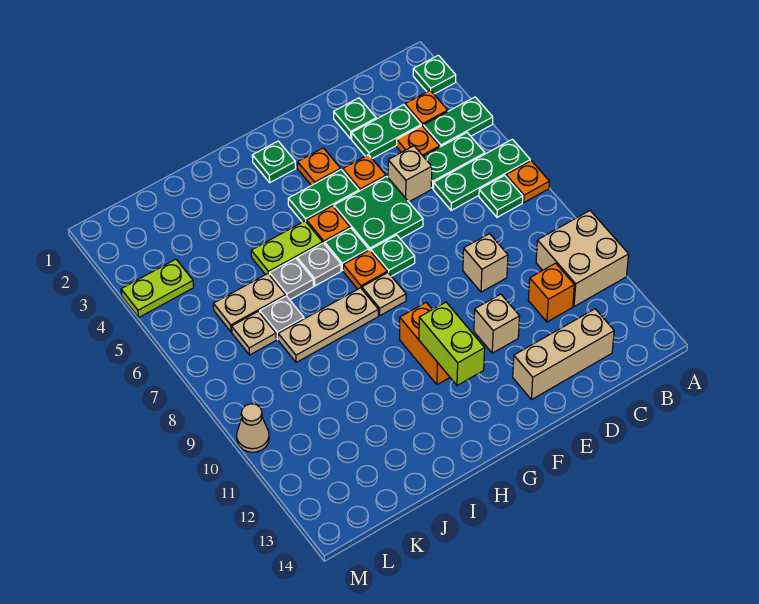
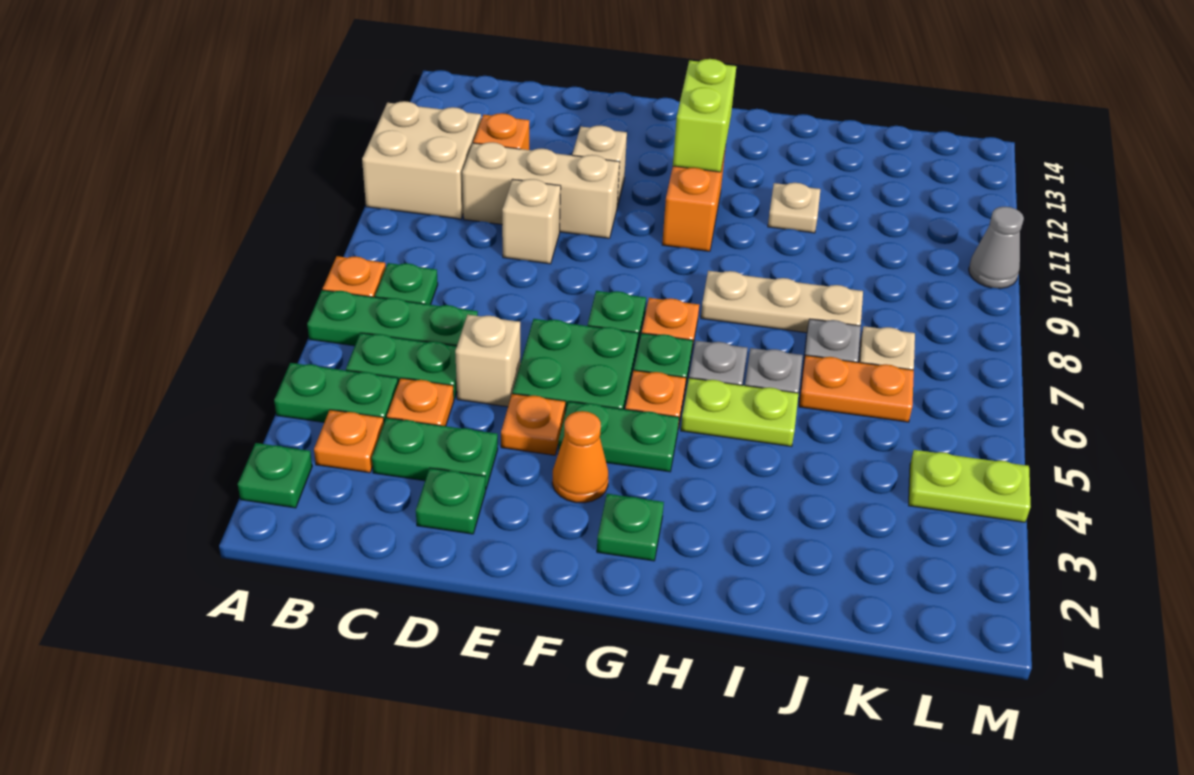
tan 1x3 brick [513,309,614,400] -> tan 1x3 brick moved to [462,142,620,238]
orange 1x1 plate [298,148,341,186] -> orange 1x1 cone [552,411,608,503]
tan 1x1 plate [362,273,406,316] -> tan 1x1 plate moved to [768,183,821,233]
tan 1x2 plate [213,274,286,332] -> orange 1x2 plate [799,355,914,422]
tan 1x1 cone [237,404,269,452] -> grey 1x1 cone [969,207,1024,289]

